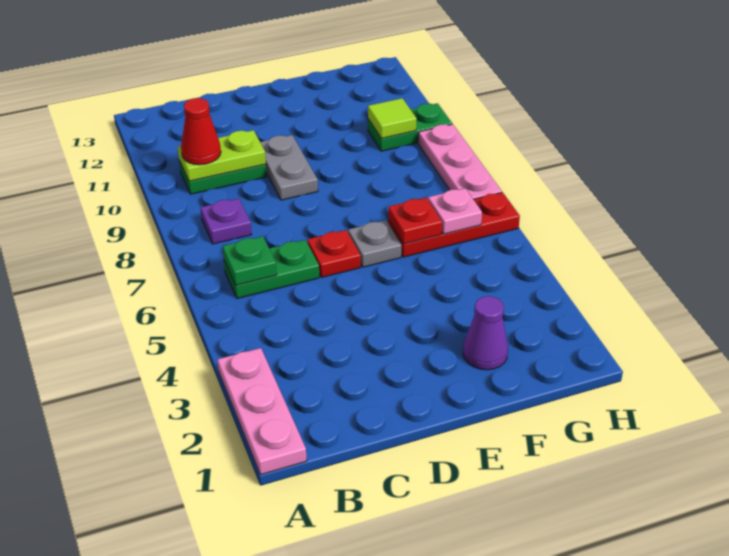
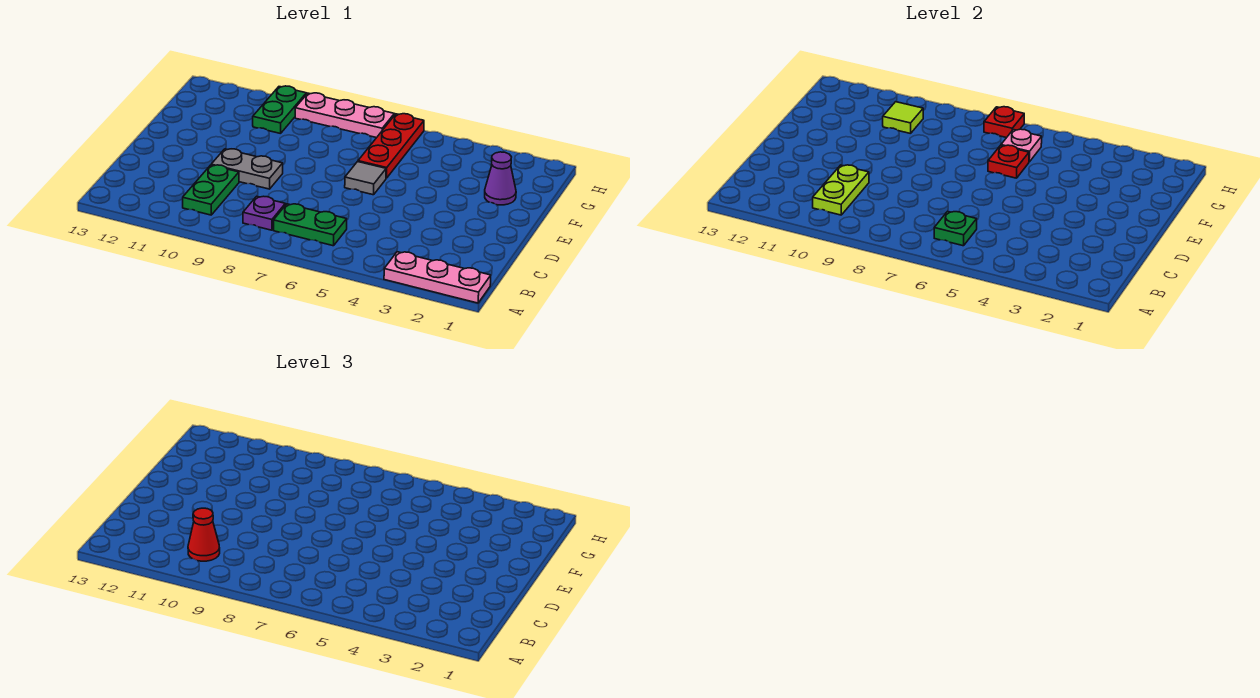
green 1x2 plate [224,240,319,298] -> green 1x2 plate turned to [274,204,347,246]
red 1x1 plate [307,230,361,277] -> red 1x1 plate moved to [984,107,1024,138]
grey 1x1 plate [348,220,401,267] -> grey 1x1 tile [345,162,386,195]

